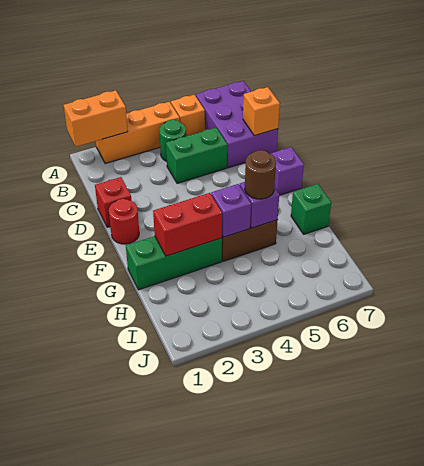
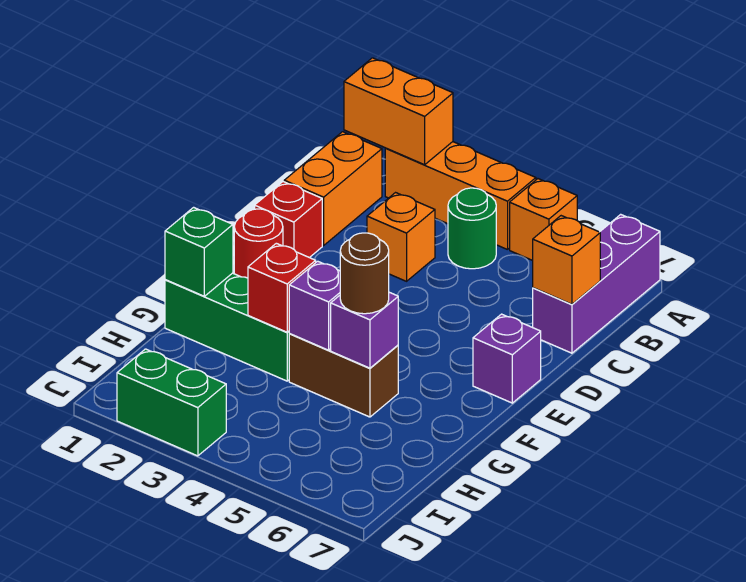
purple 2x3 brick [196,81,278,168] -> purple 1x3 brick [533,214,660,353]
none -> orange 1x2 brick [284,132,382,245]
none -> orange 1x1 brick [367,193,435,281]
green 1x2 brick [166,128,227,183] -> green 1x2 brick moved to [117,349,226,456]
red 1x2 brick [153,193,222,256] -> red 1x1 brick [248,243,316,332]
green 1x1 brick [291,184,331,234] -> green 1x1 brick moved to [165,207,233,296]

